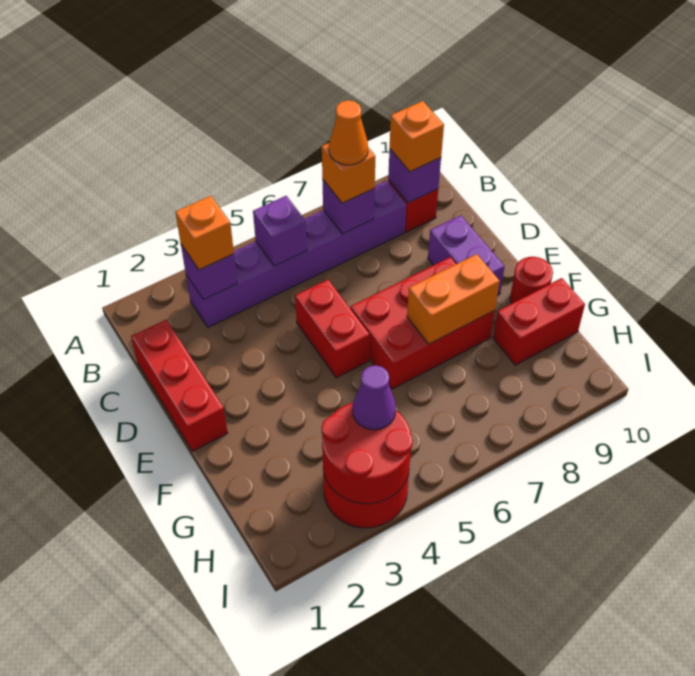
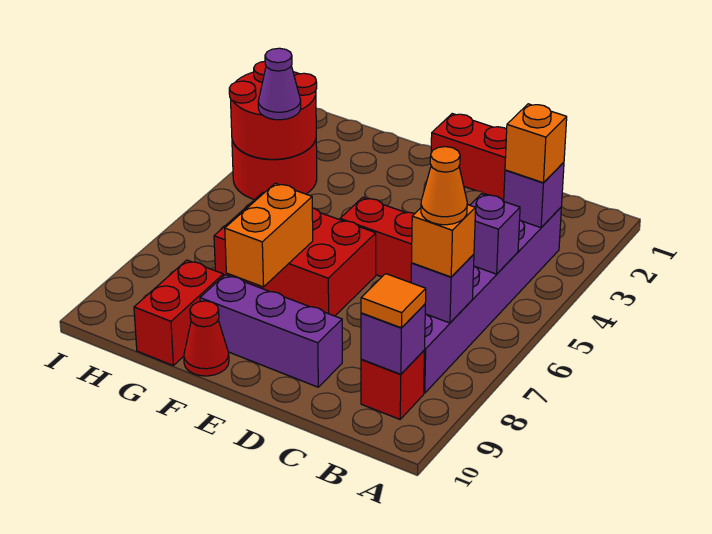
orange 1x1 brick [390,101,444,172] -> orange 1x1 tile [361,274,426,328]
purple 1x2 brick [428,215,505,296] -> purple 1x3 brick [200,275,342,387]
red 2x3 brick [351,257,495,389] -> red 2x3 brick turned to [214,192,376,316]
red 1x1 round brick [510,257,553,304] -> red 1x1 cone [184,301,229,376]

